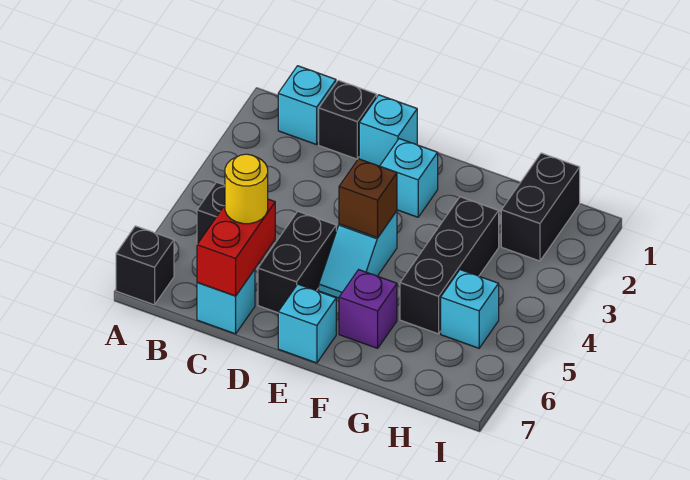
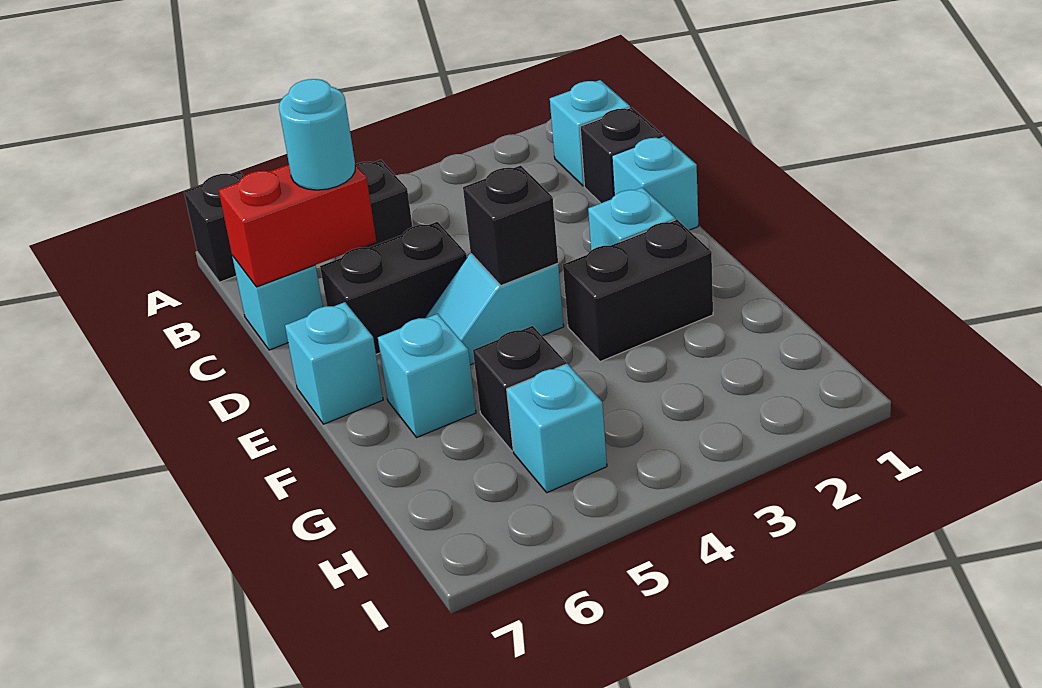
yellow 1x1 round brick [225,154,268,224] -> cyan 1x1 round brick [279,79,355,190]
brown 1x1 brick [339,159,397,238] -> black 1x1 brick [463,165,558,286]
purple 1x1 brick [339,270,397,348] -> cyan 1x1 brick [378,314,476,437]
black 1x3 brick [400,197,499,334] -> black 1x1 brick [473,326,566,451]
black 1x2 brick [501,153,580,261] -> black 1x2 brick moved to [563,220,713,362]

